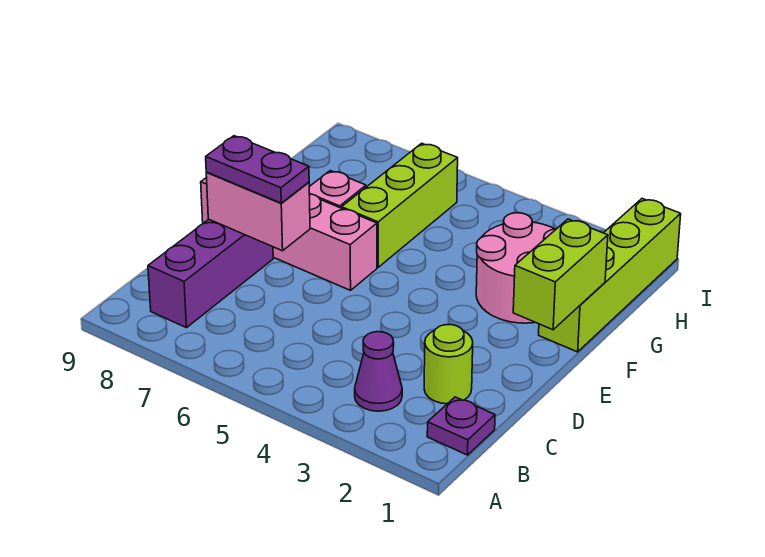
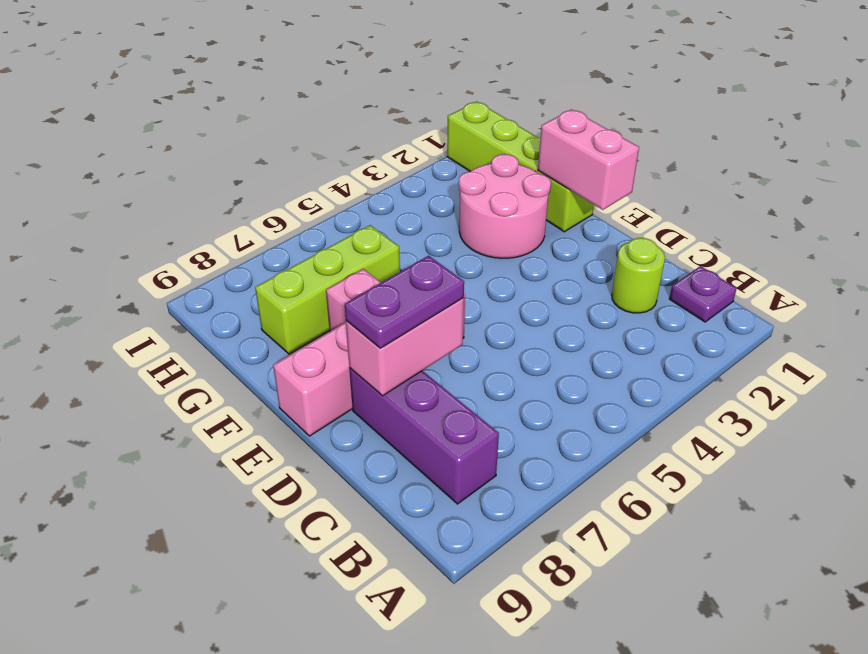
purple 1x1 cone [355,332,402,411] -> none
lime 1x2 brick [513,219,608,330] -> pink 1x2 brick [538,109,639,210]
lime 1x3 brick [342,143,458,267] -> lime 1x3 brick turned to [255,225,400,354]

